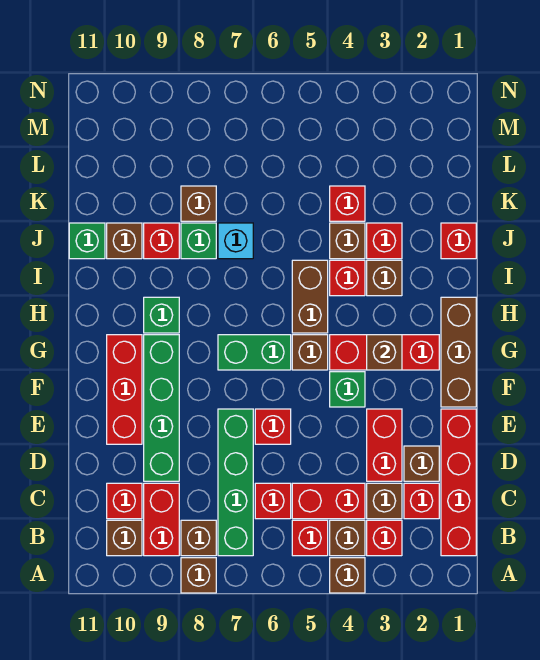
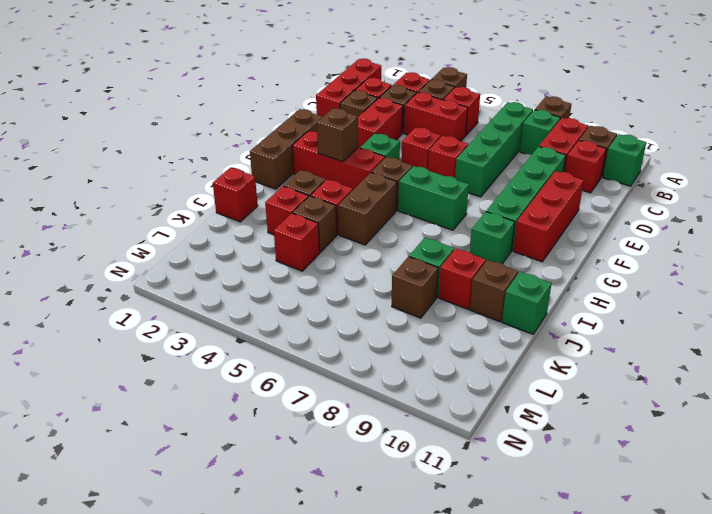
red 1x4 brick [441,409,476,556] -> red 1x3 brick [316,59,381,116]
brown 1x1 brick [181,520,216,556] -> green 1x1 brick [520,110,560,155]
none -> green 1x1 brick [603,134,646,186]
red 1x1 brick [255,483,291,519] -> red 1x1 brick moved to [401,127,441,169]
cyan 1x1 brick [218,223,253,259] -> none

